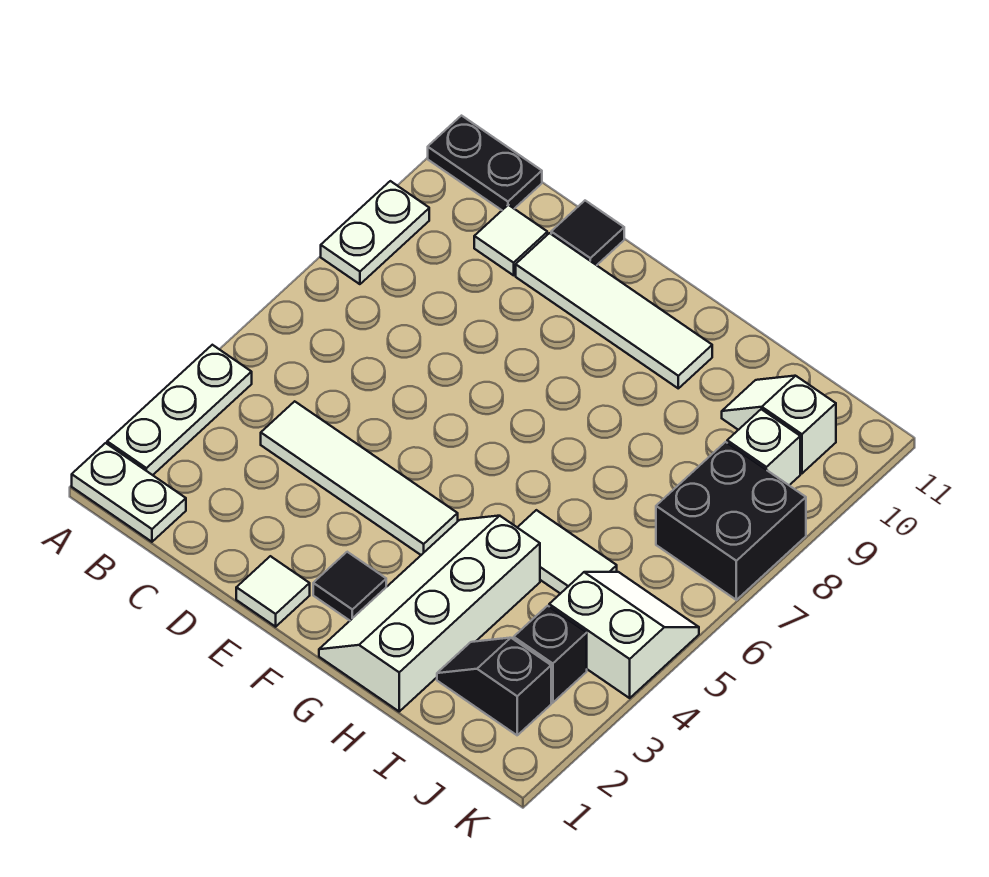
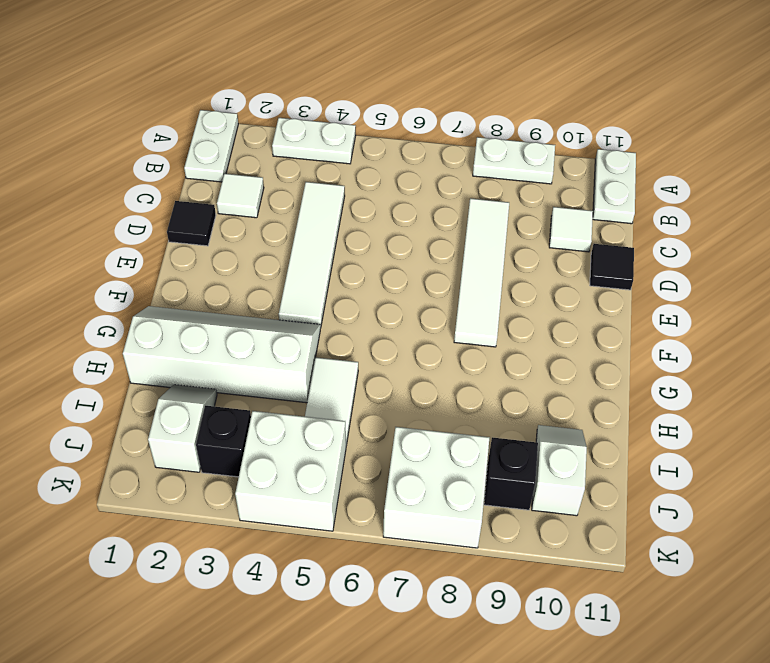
white 1x3 plate [107,345,252,475] -> white 1x2 plate [272,118,356,164]
black 1x2 plate [428,116,542,210] -> white 1x2 plate [593,149,636,224]
white 1x4 tile [516,233,712,388] -> white 1x4 tile moved to [454,198,509,347]
white 1x1 tile [236,556,310,627] -> white 1x1 tile moved to [217,174,264,218]
black 1x1 tile [313,552,386,620] -> black 1x1 tile moved to [167,201,216,246]
black 1x2 slope [437,638,551,735] -> white 1x2 slope [148,385,217,472]
white 2x2 slope [549,572,699,698] -> white 2x2 brick [235,411,346,531]
black 2x2 brick [656,442,806,600] -> white 2x2 brick [383,427,490,548]
white 1x1 brick [727,409,800,485] -> black 1x1 brick [484,437,538,510]

